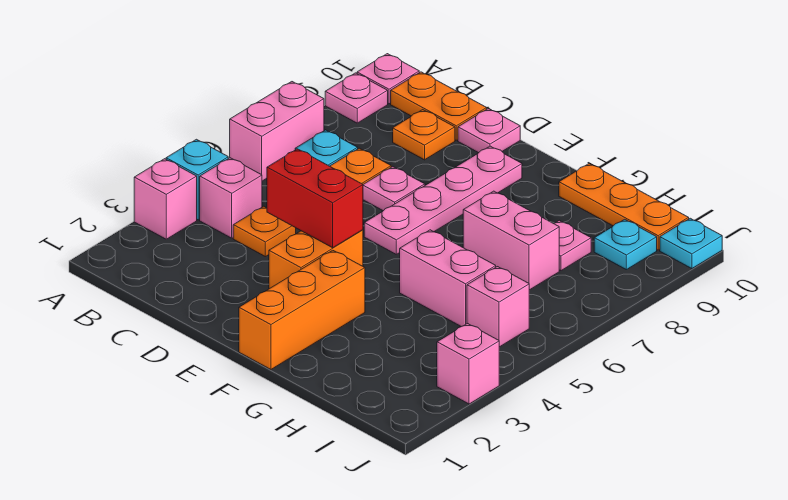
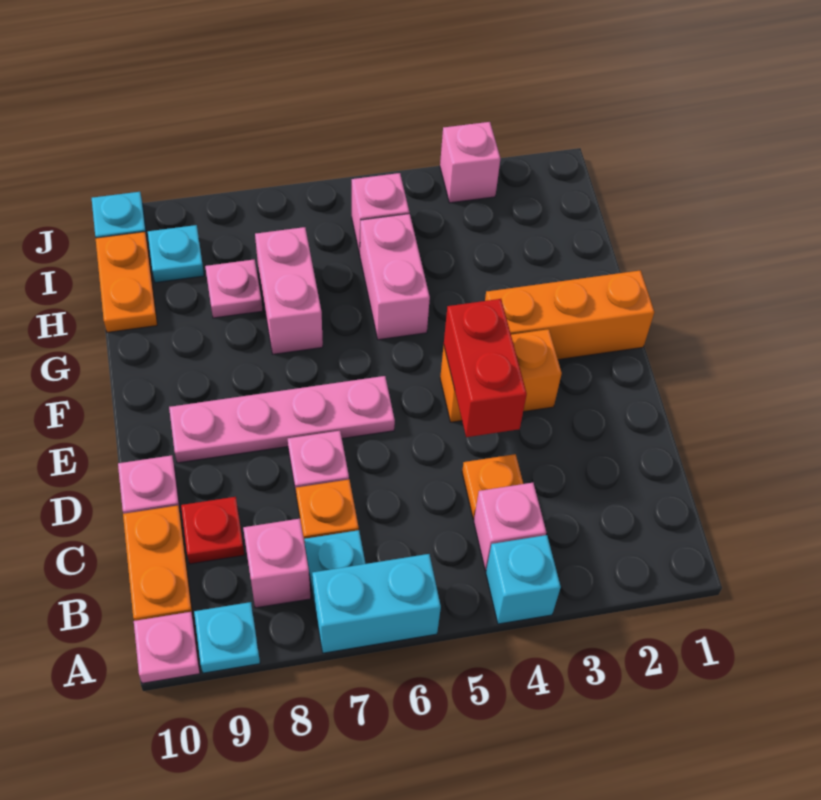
pink 1x1 brick [134,159,197,239] -> pink 1x1 brick moved to [243,519,311,608]
pink 1x2 brick [230,82,324,181] -> cyan 1x2 brick [312,554,441,653]
pink 1x1 plate [325,73,388,123] -> cyan 1x1 plate [194,602,260,673]
orange 1x1 plate [393,110,455,160] -> red 1x1 plate [181,497,244,564]
orange 1x3 plate [559,163,689,250] -> orange 1x2 plate [96,232,157,332]

